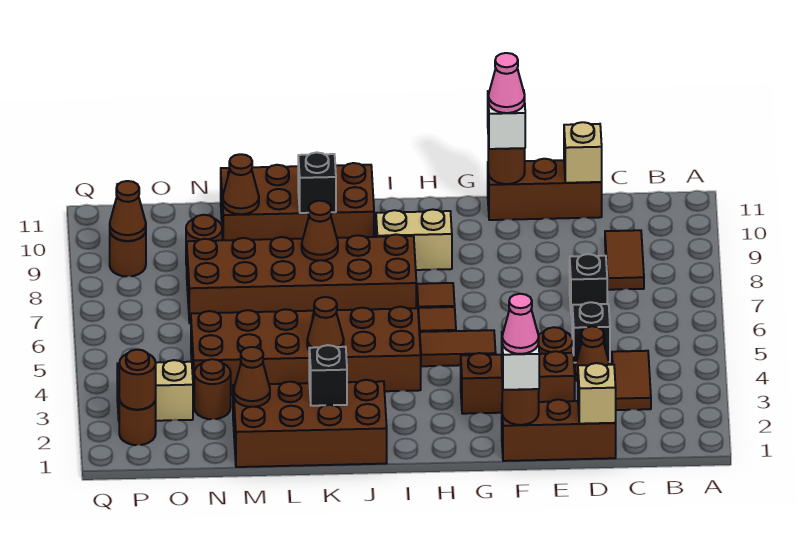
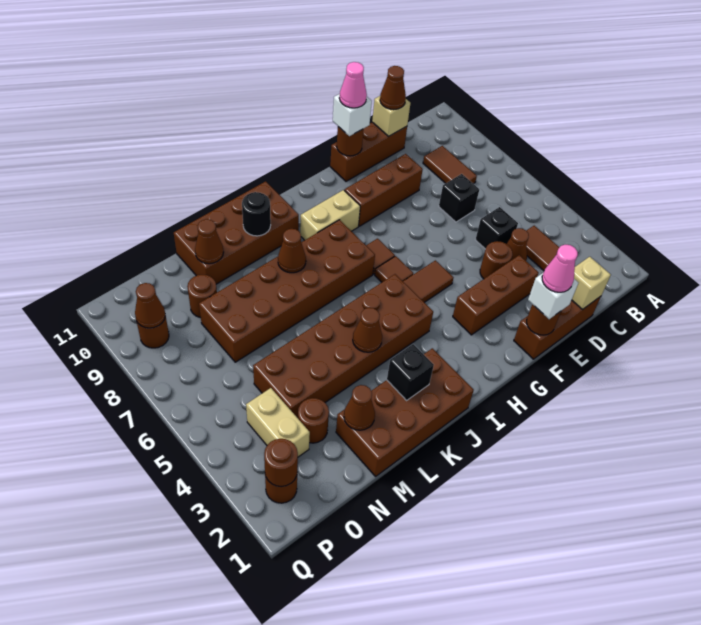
none -> brown 1x1 cone [380,66,406,110]
none -> brown 1x3 brick [344,154,423,226]
black 1x1 brick [298,152,336,213] -> black 1x1 round brick [242,192,271,236]
tan 1x2 brick [117,360,193,421] -> tan 1x2 brick turned to [246,388,310,457]

